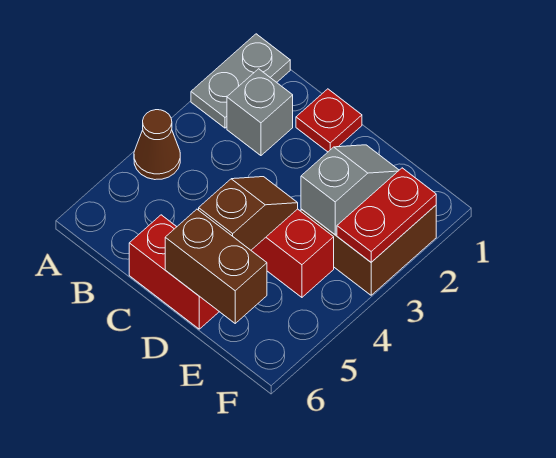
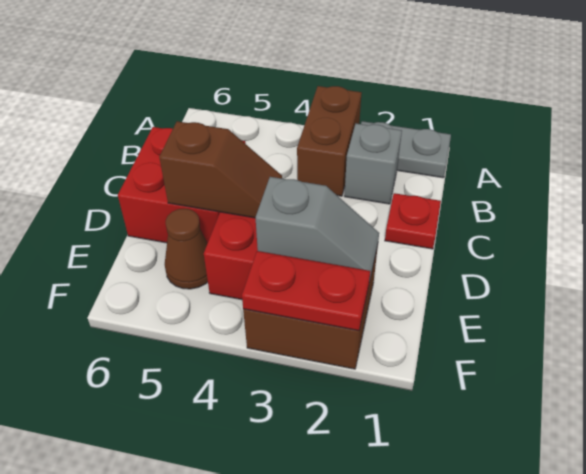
brown 1x1 cone [134,110,180,180] -> brown 1x1 cone moved to [165,209,208,289]
red 1x2 brick [129,215,219,329] -> red 2x2 brick [118,127,246,243]
brown 1x2 brick [165,209,267,323] -> brown 1x2 brick moved to [297,86,362,196]

